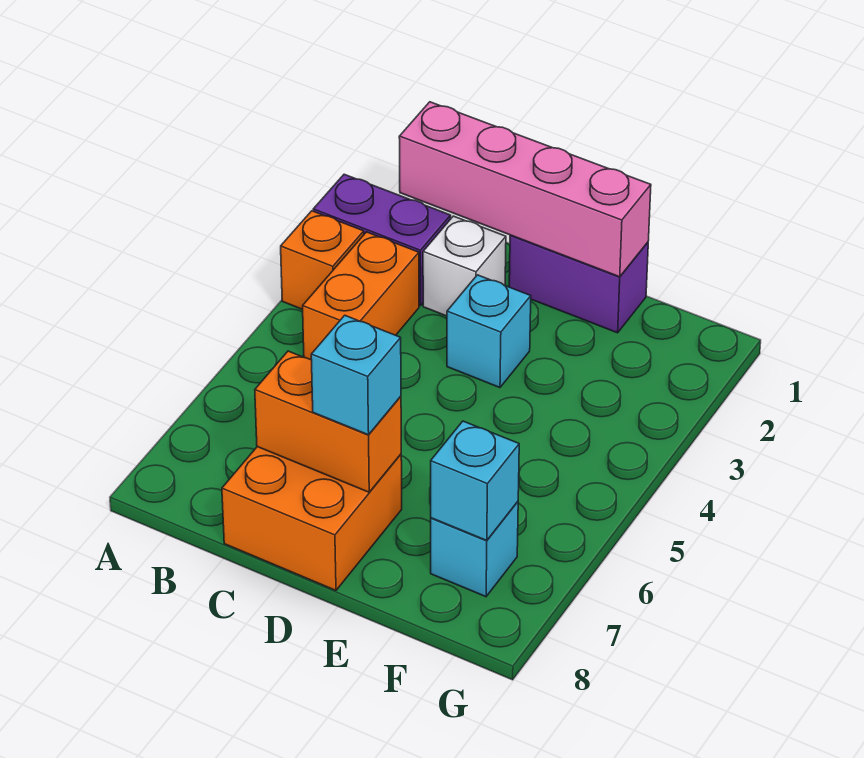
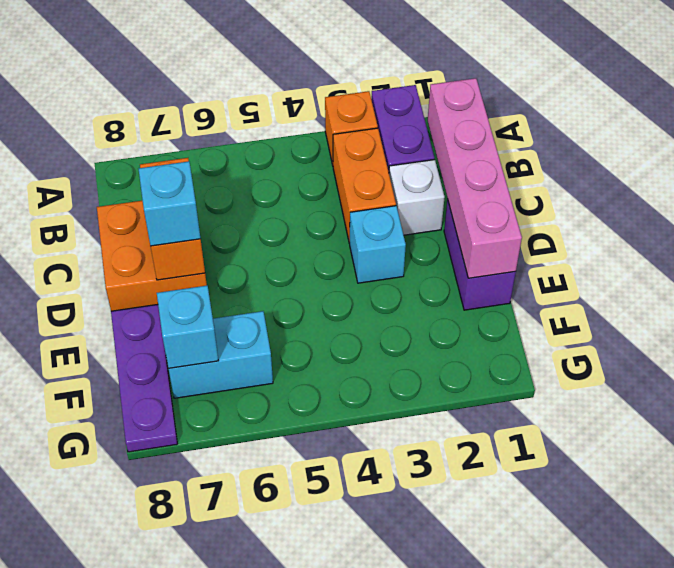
orange 1x2 brick [303,232,419,360] -> orange 1x2 brick turned to [333,128,396,243]
none -> purple 1x3 plate [111,304,177,452]
cyan 1x1 brick [431,502,518,597] -> cyan 1x2 brick [169,311,273,398]

